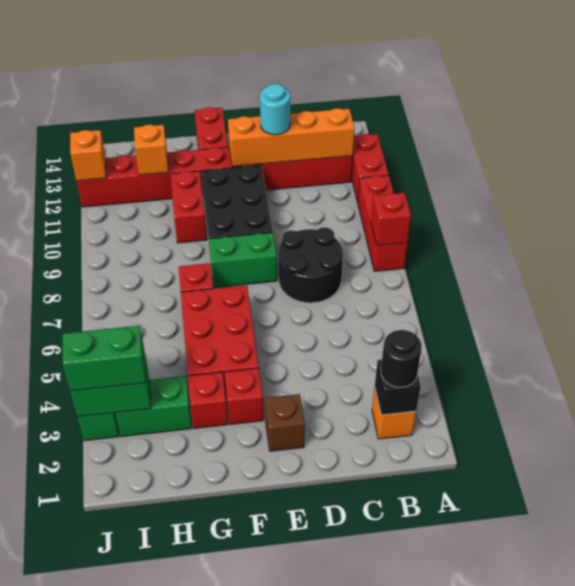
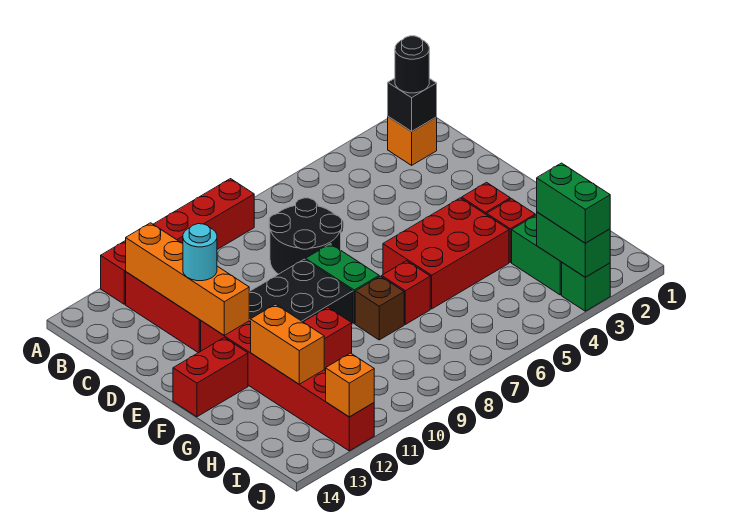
red 1x1 brick [371,193,411,245] -> none
brown 1x1 brick [265,394,305,451] -> brown 1x1 brick moved to [355,276,404,340]
orange 1x1 brick [134,125,169,175] -> orange 1x2 brick [251,304,324,384]

